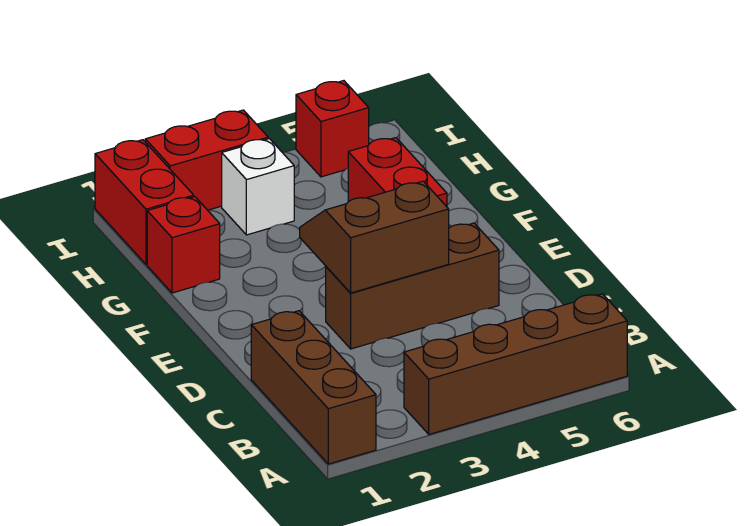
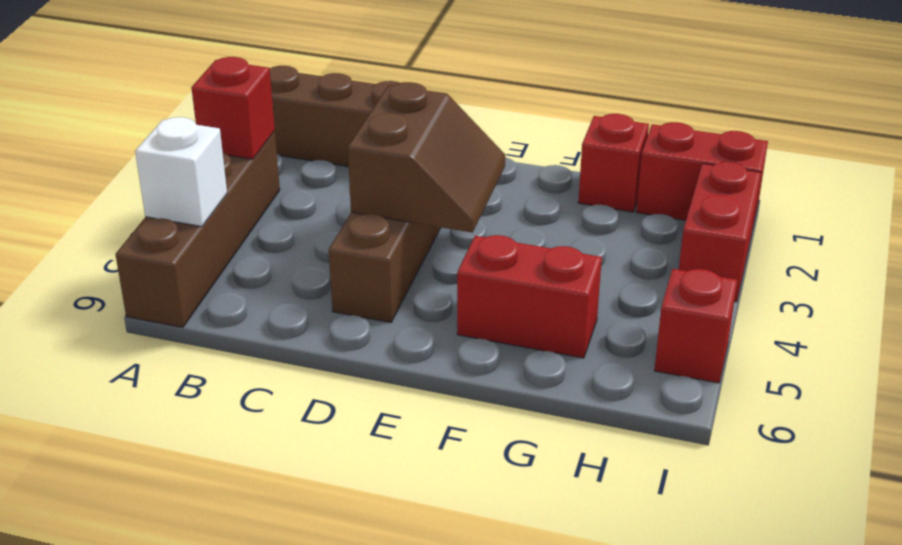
none -> red 1x1 brick [191,57,275,159]
white 1x1 brick [222,139,294,235] -> white 1x1 brick moved to [135,117,227,226]

